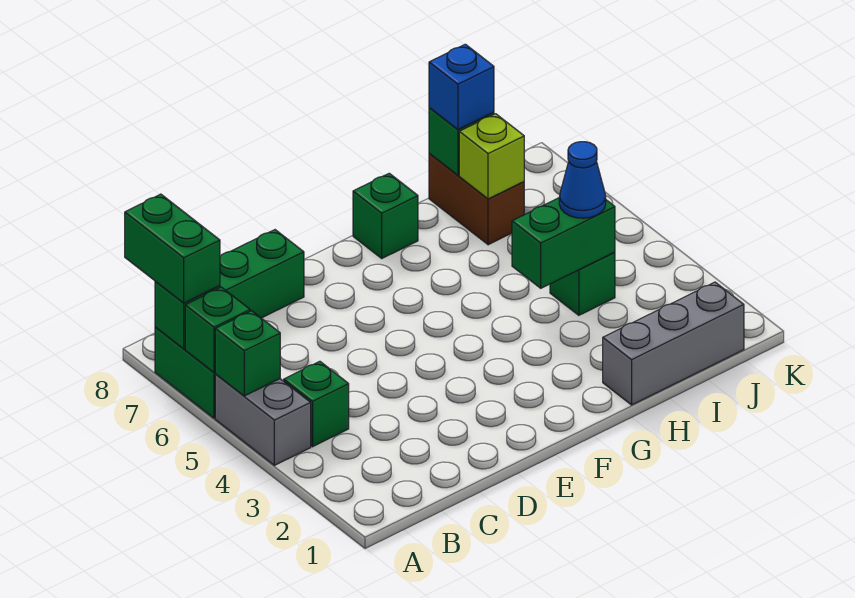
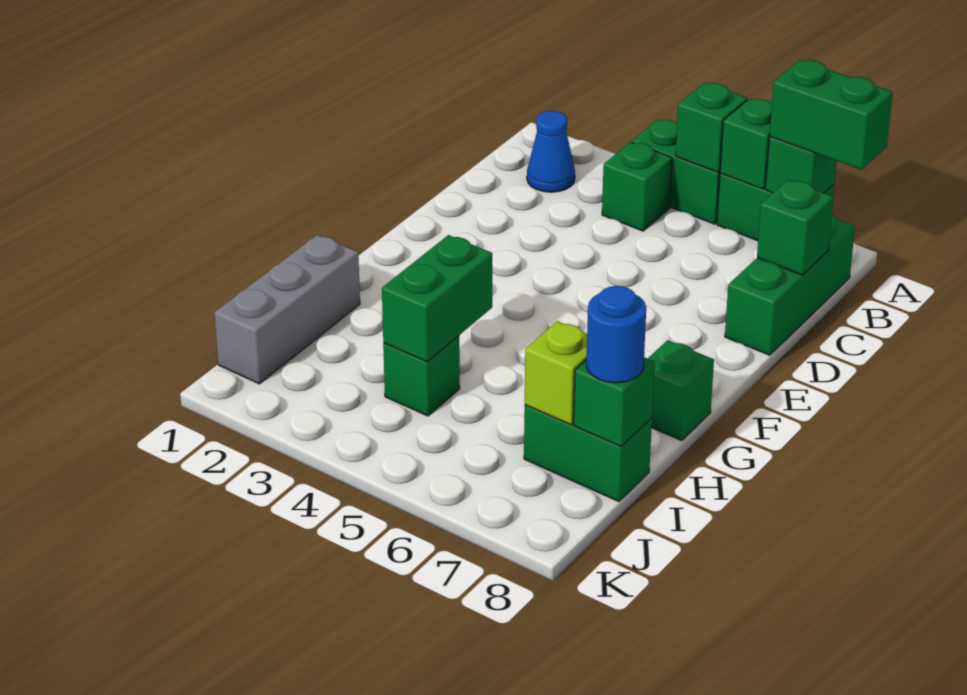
grey 1x2 brick [215,375,311,465] -> green 1x2 brick [632,119,720,224]
none -> green 1x1 brick [757,180,833,275]
blue 1x1 cone [559,142,606,218] -> blue 1x1 cone moved to [527,111,575,192]
brown 1x2 brick [429,153,525,245] -> green 1x2 brick [524,405,652,502]
blue 1x1 brick [429,44,494,129] -> blue 1x1 round brick [586,286,646,383]

